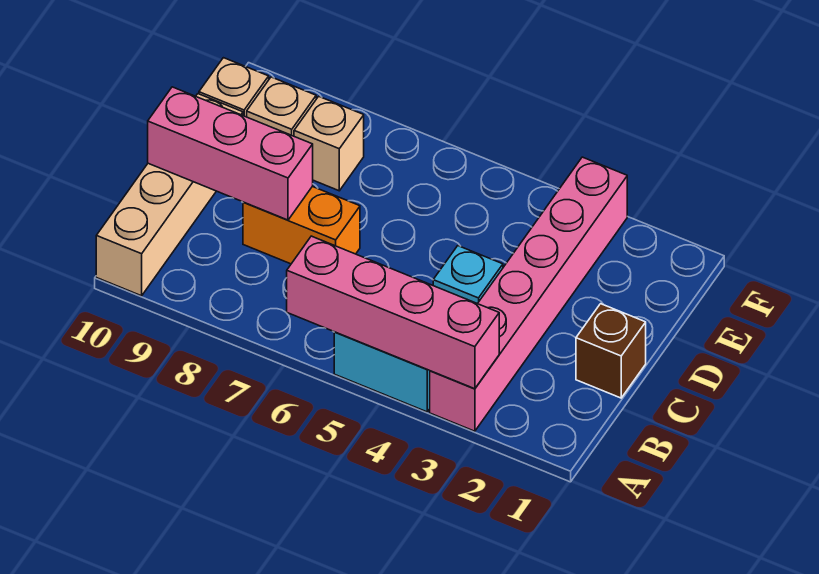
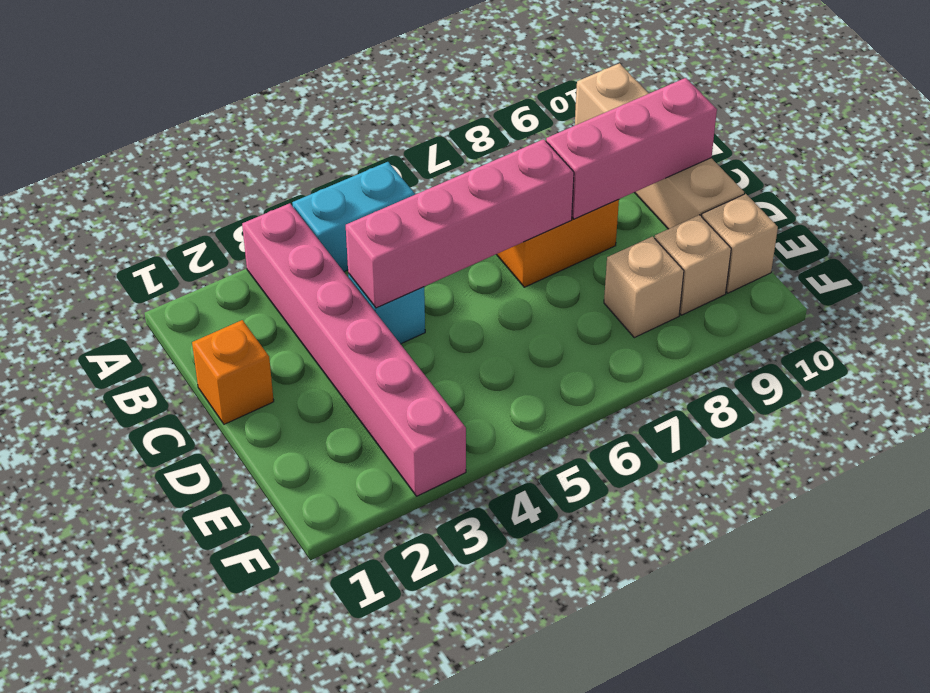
pink 1x4 brick [287,236,499,389] -> pink 1x4 brick moved to [346,139,574,308]
brown 1x1 brick [576,304,646,398] -> orange 1x1 brick [192,320,274,424]

